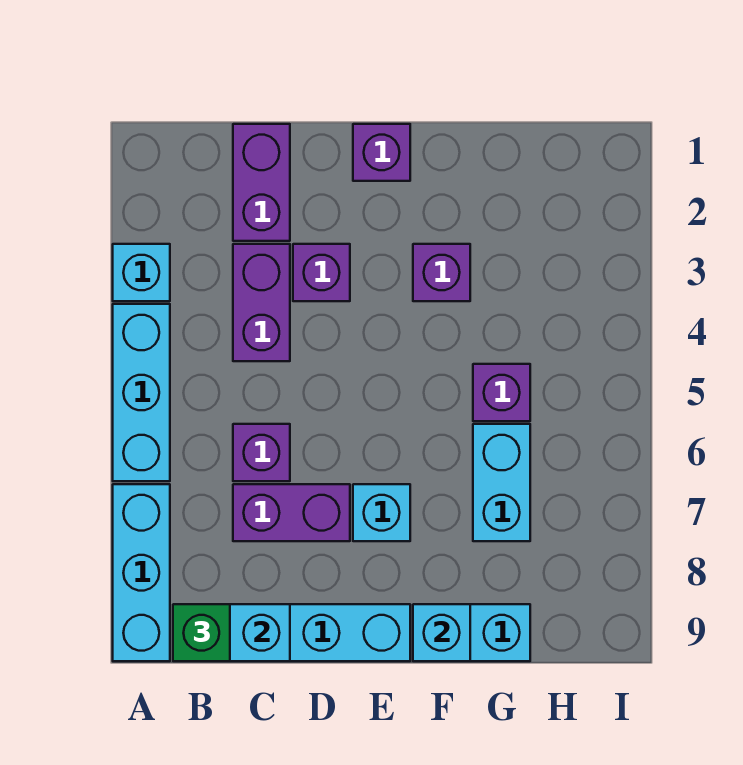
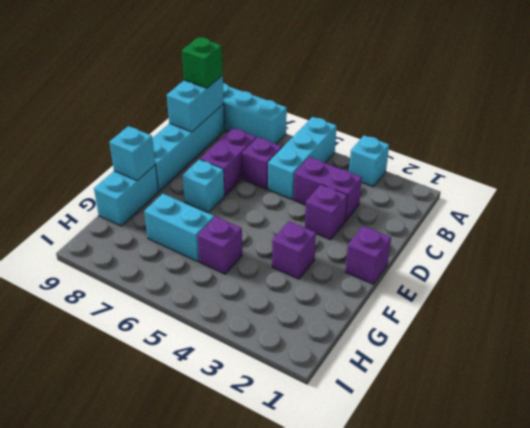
cyan 1x3 brick [113,304,170,481] -> cyan 1x3 brick turned to [268,117,337,199]
purple 1x2 brick [233,124,290,241] -> none

